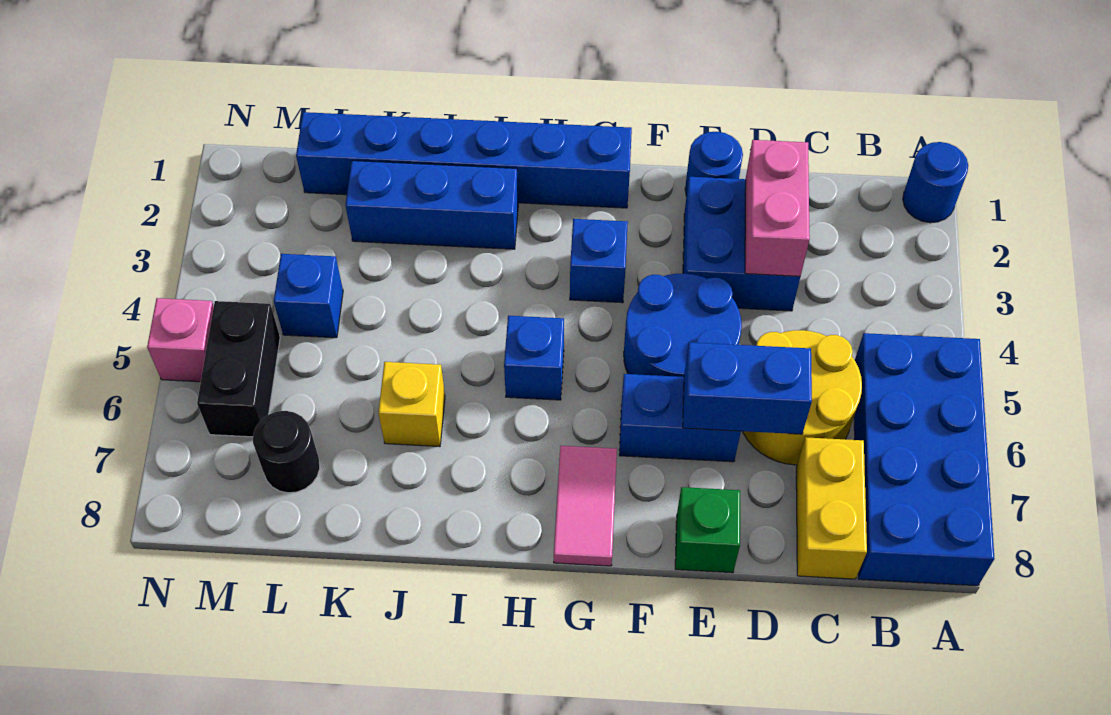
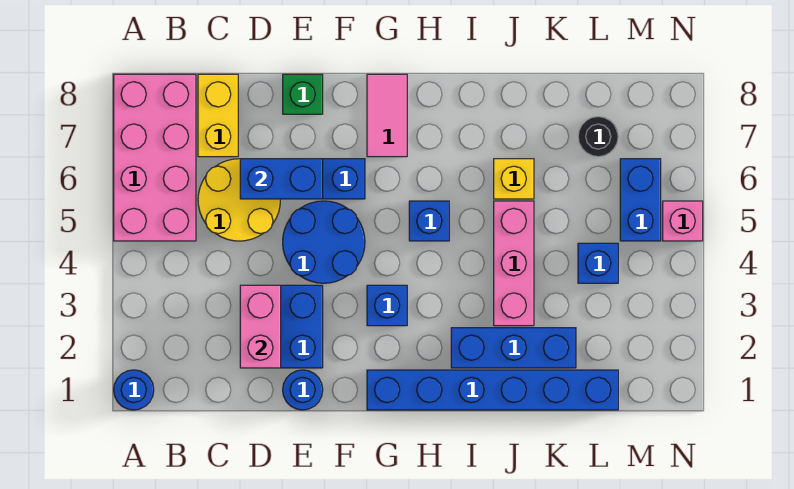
blue 2x4 brick [854,333,995,586] -> pink 2x4 brick [114,74,196,241]
none -> pink 1x3 brick [494,201,534,326]
black 1x2 brick [197,301,280,437] -> blue 1x2 brick [620,159,661,241]

